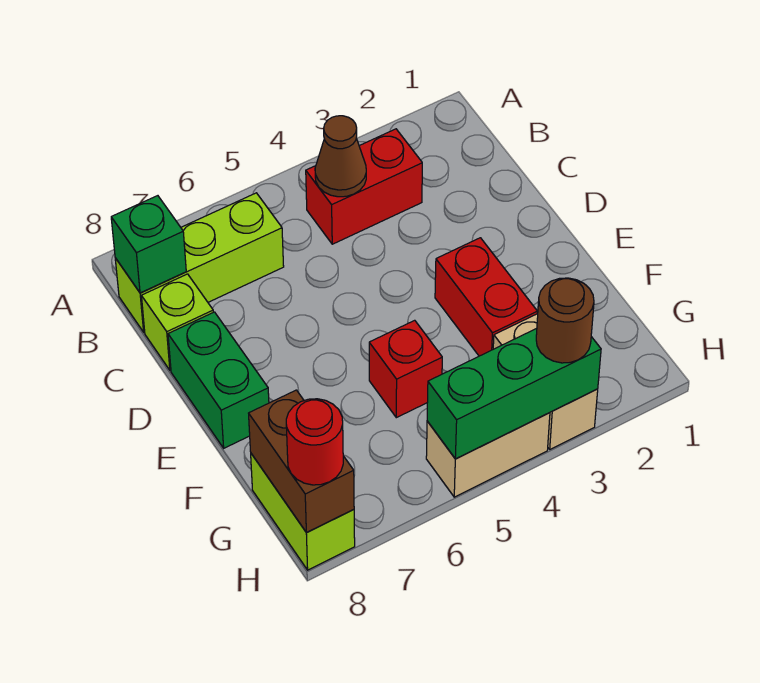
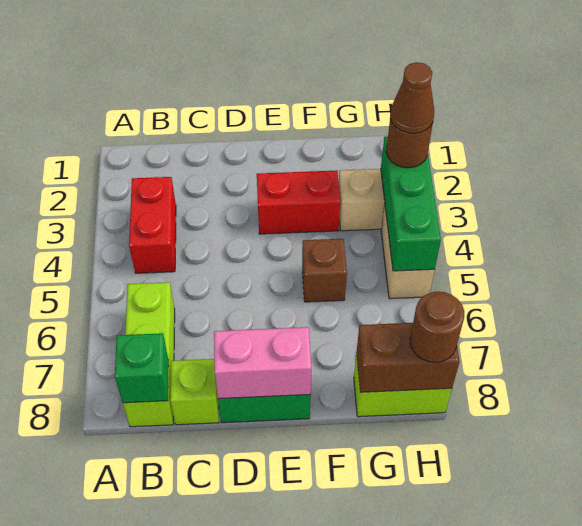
brown 1x1 cone [315,116,366,197] -> brown 1x1 cone moved to [390,62,434,134]
none -> pink 1x2 brick [214,327,311,399]
red 1x1 brick [369,320,442,418] -> brown 1x1 brick [302,239,347,302]
red 1x1 round brick [286,399,343,485] -> brown 1x1 round brick [410,292,464,362]

